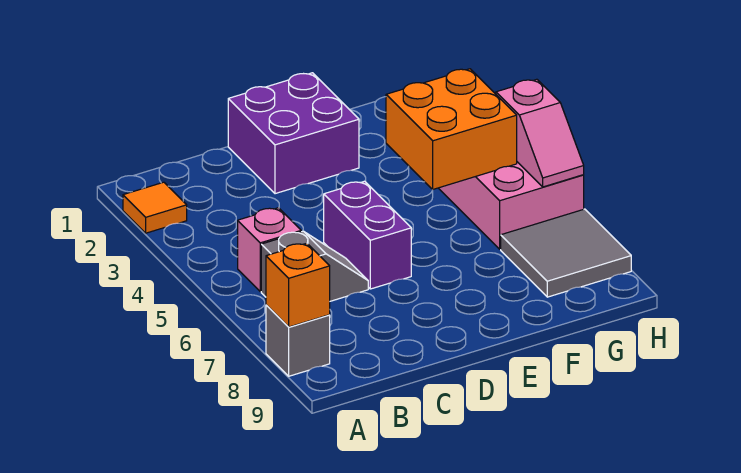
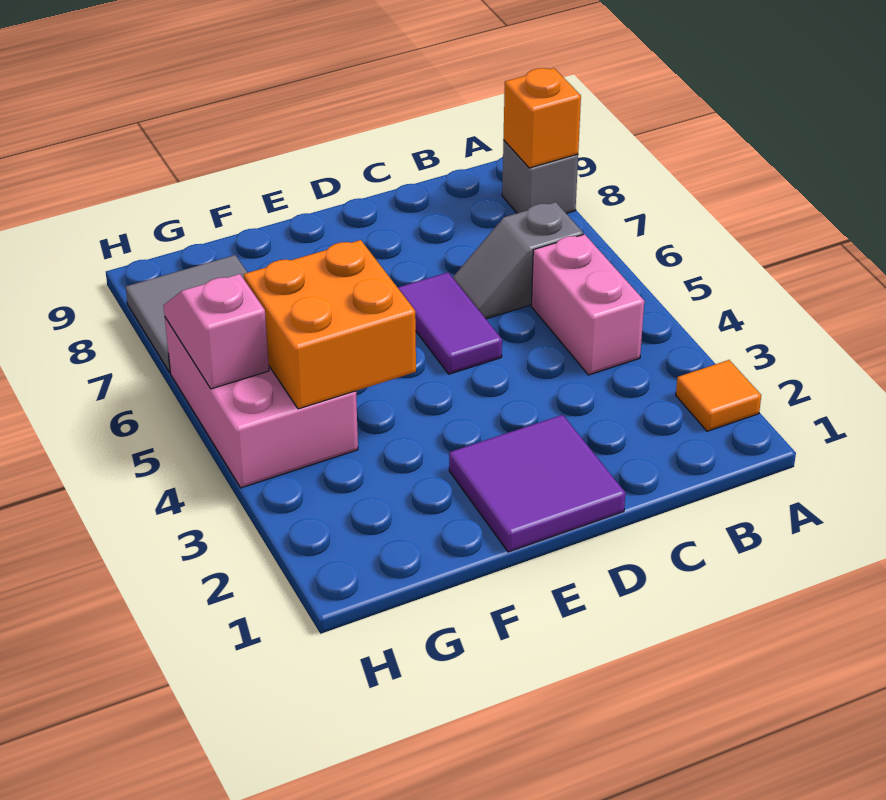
pink 1x1 brick [238,208,301,292] -> pink 1x2 brick [531,234,644,375]
purple 2x2 brick [228,73,359,194] -> purple 2x2 tile [449,415,625,552]
purple 1x2 brick [324,181,411,289] -> purple 1x2 tile [398,272,502,374]

